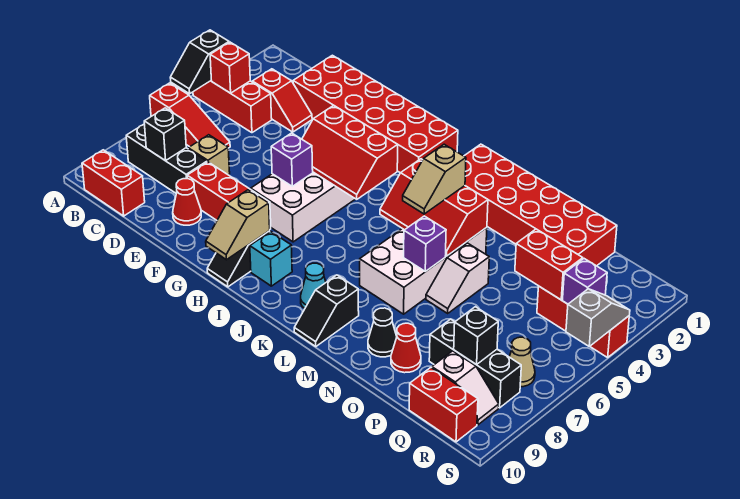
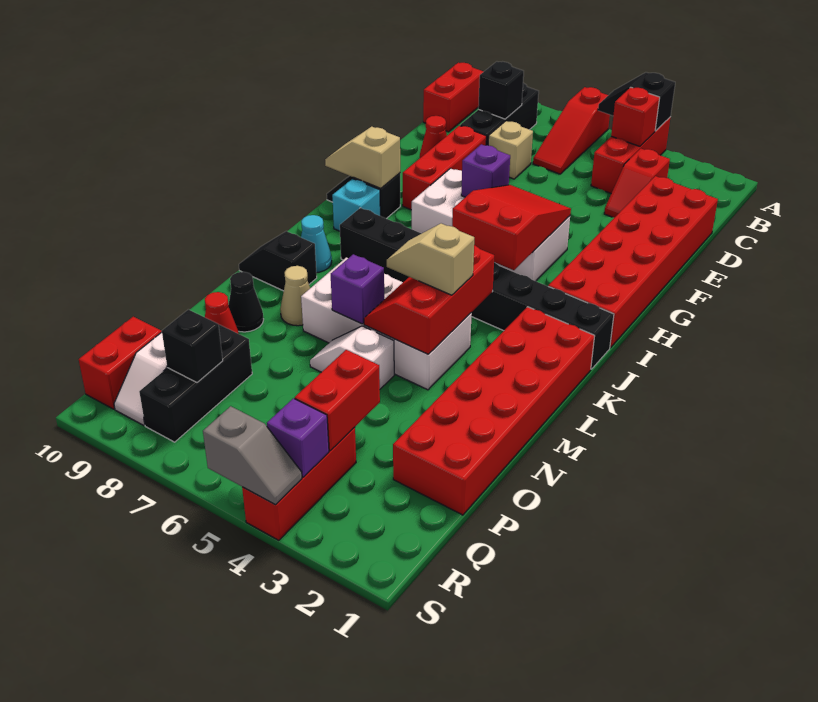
red 2x3 slope [302,105,398,199] -> red 2x3 slope turned to [452,185,571,270]
none -> black 1x8 brick [340,208,614,369]
tan 1x1 cone [509,337,535,387] -> tan 1x1 cone moved to [280,266,310,326]

